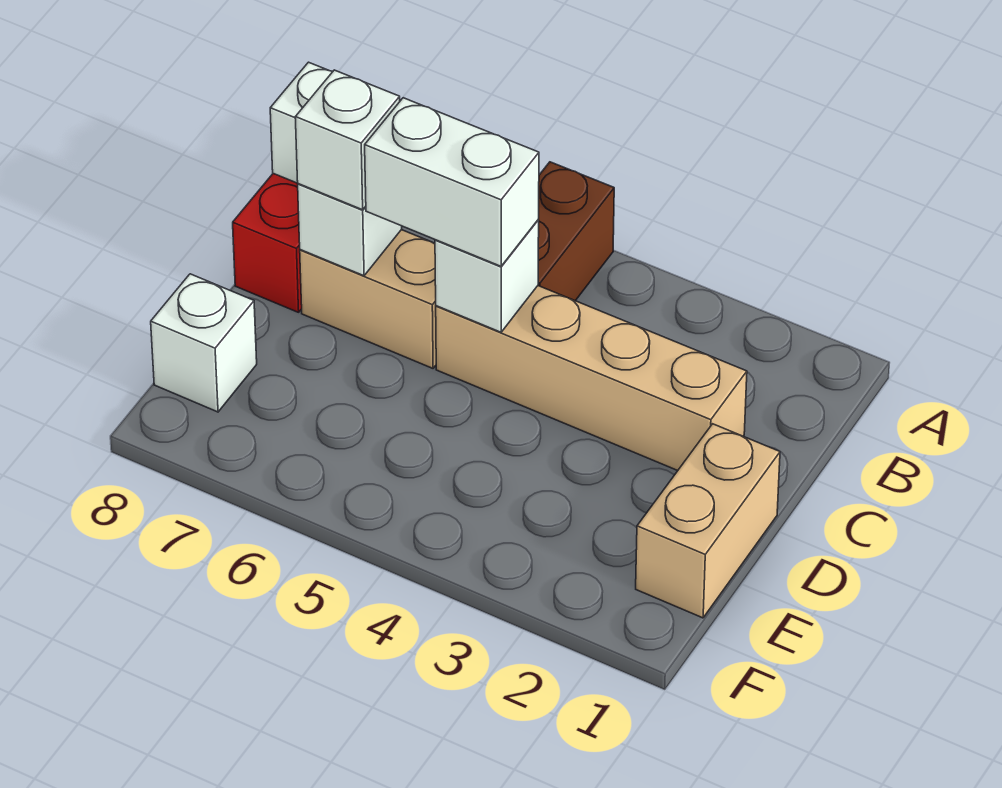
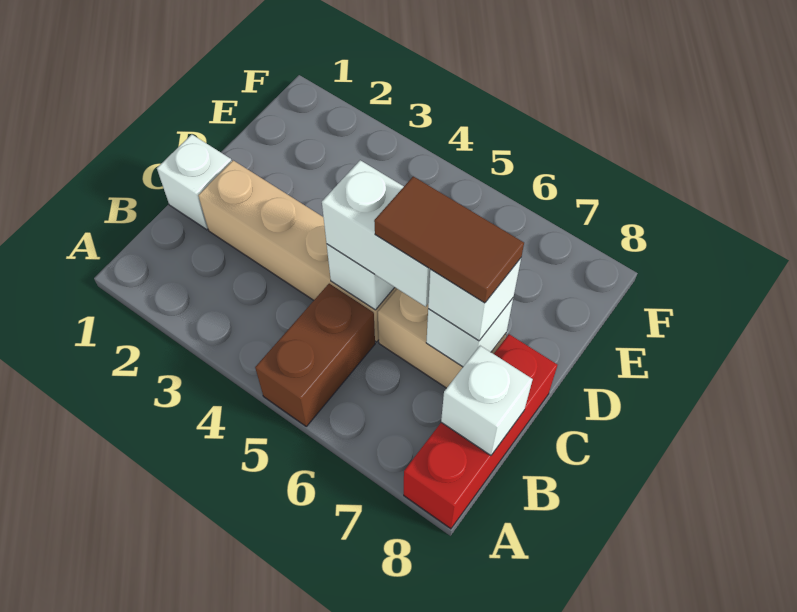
none -> brown 1x2 tile [374,176,524,303]
tan 1x2 brick [636,424,780,618] -> none
white 1x1 brick [151,274,257,412] -> white 1x1 brick moved to [157,134,232,230]

